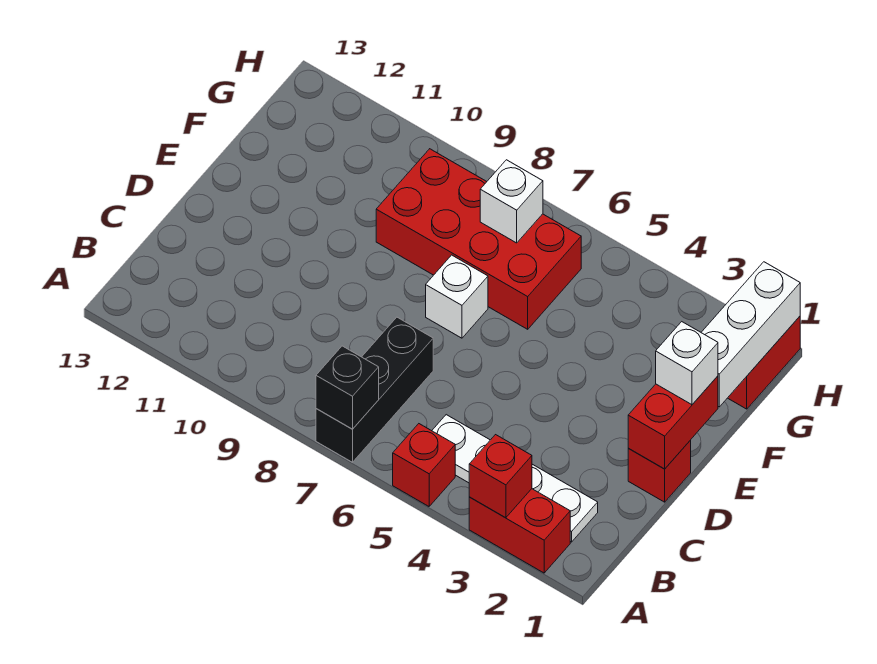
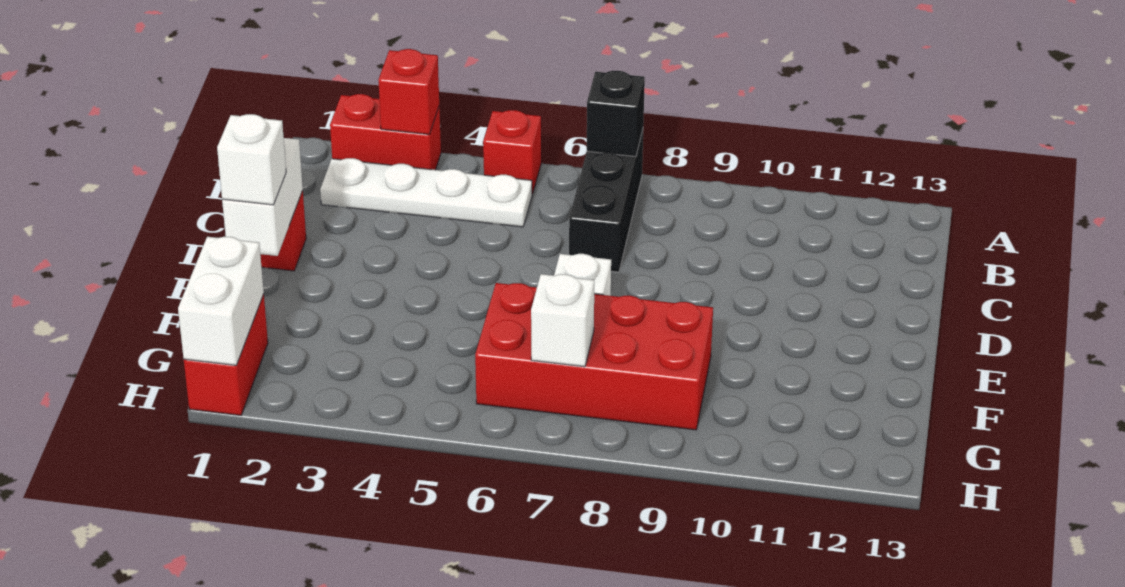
red 1x2 brick [628,376,718,469] -> white 1x2 brick [222,138,303,256]
white 1x3 brick [701,262,800,407] -> white 1x2 brick [178,237,264,365]

